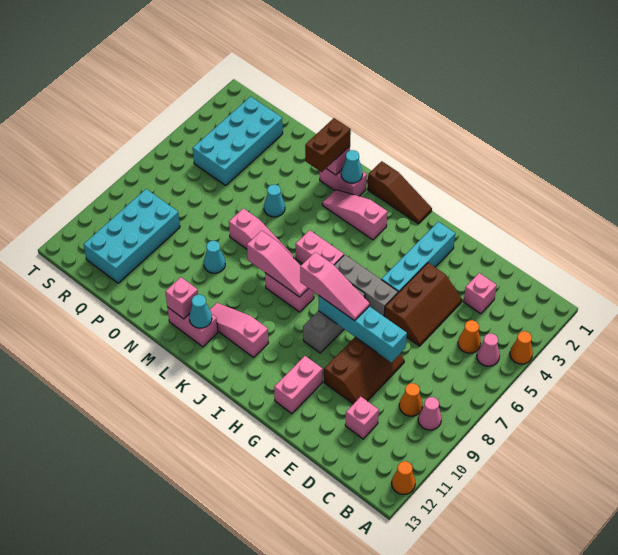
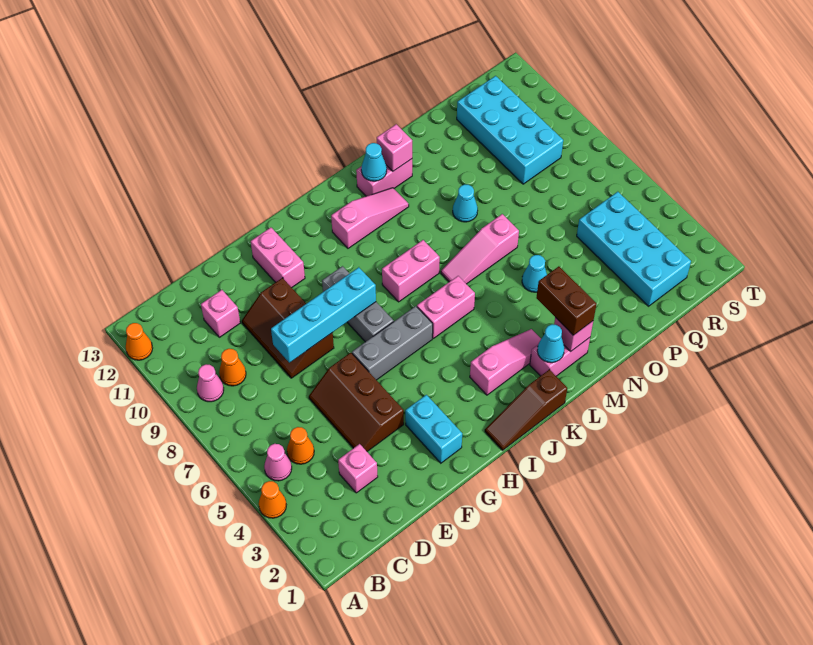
cyan 1x4 brick [381,222,455,293] -> cyan 1x2 brick [405,395,462,463]
pink 1x3 slope [300,252,369,321] -> none
pink 1x3 slope [247,231,309,297] -> none

